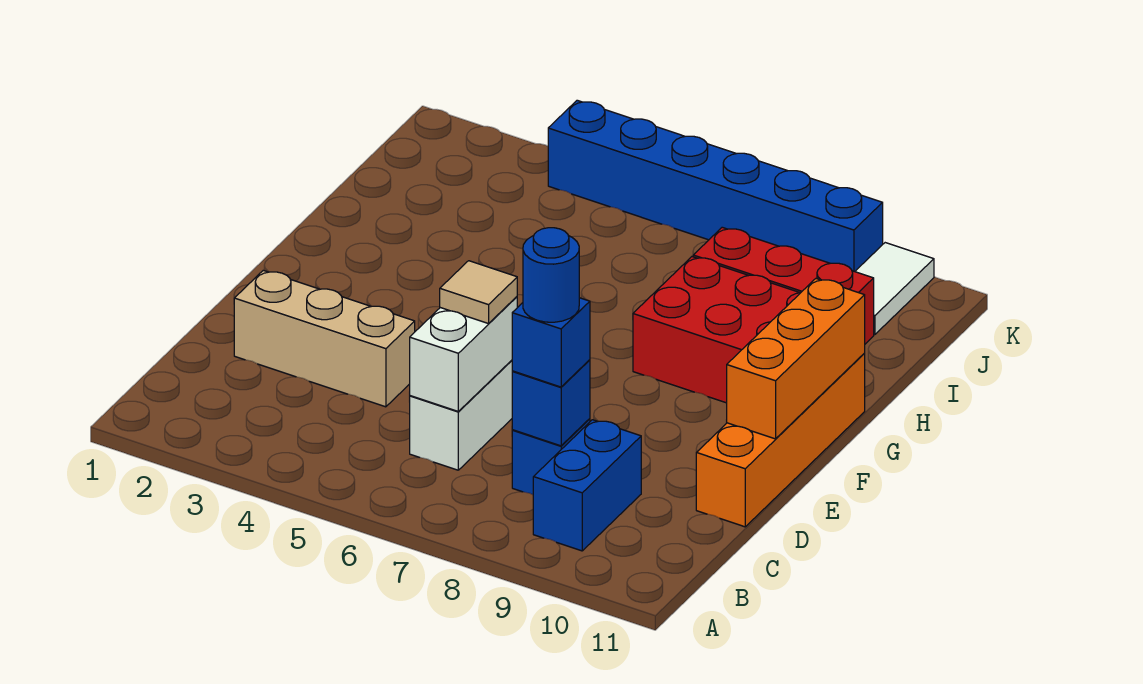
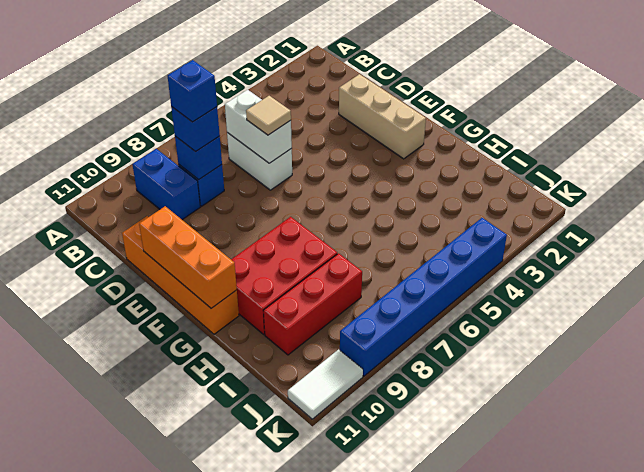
blue 1x1 round brick [523,228,579,322] -> blue 1x1 brick [168,60,217,122]
tan 1x3 brick [234,270,415,407] -> tan 1x3 brick turned to [339,74,426,159]
white 1x2 tile [855,243,934,335] -> white 1x2 tile turned to [288,349,363,419]

